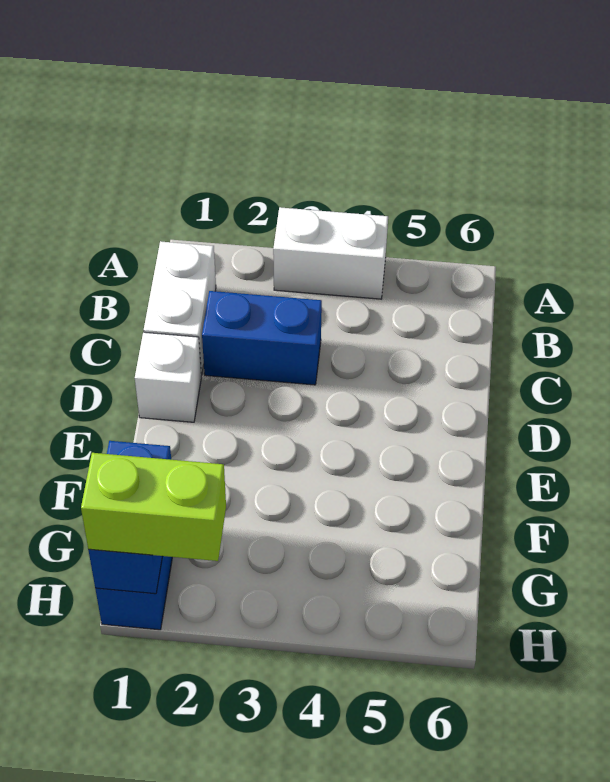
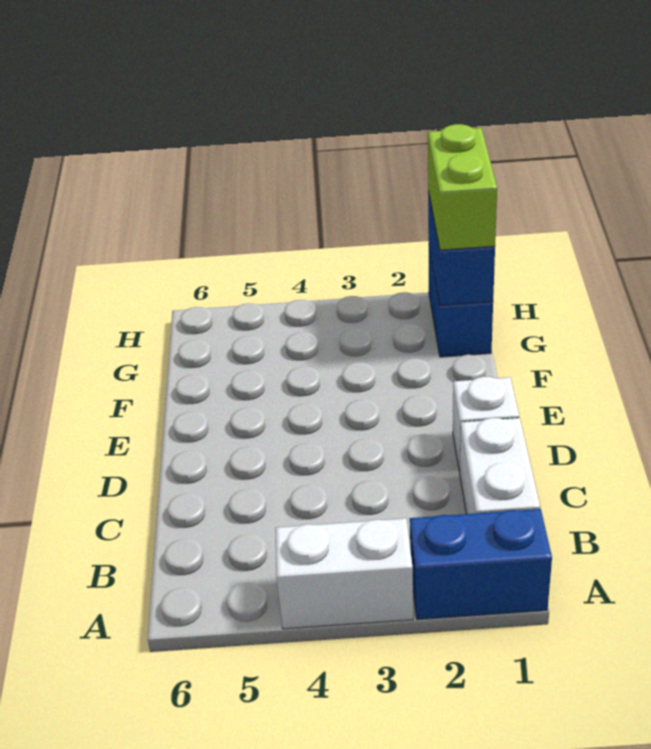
blue 1x2 brick [202,291,322,385] -> blue 1x2 brick moved to [410,509,552,620]
lime 1x2 brick [81,453,226,561] -> lime 1x2 brick turned to [428,124,497,250]

